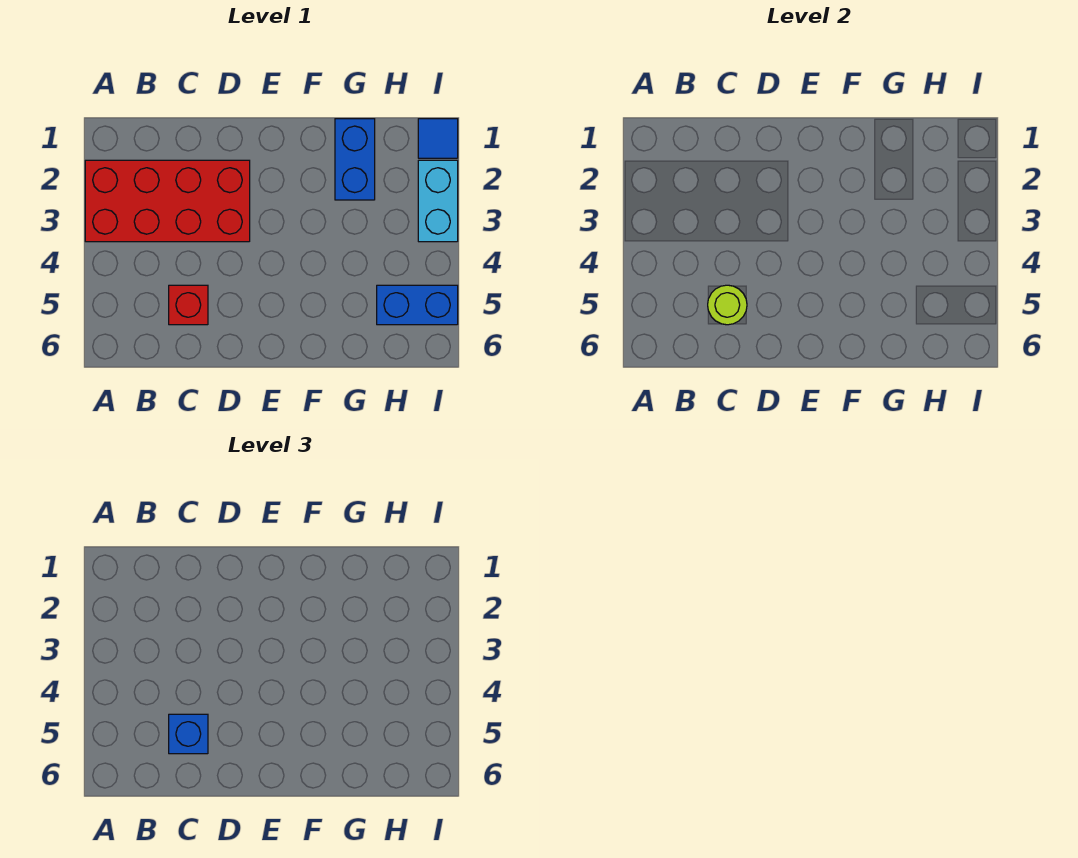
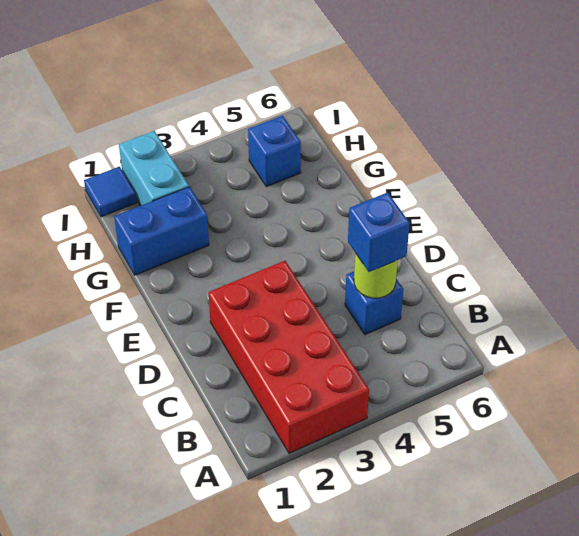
red 1x1 brick [169,285,208,325] -> blue 1x1 brick [345,272,403,335]
blue 1x2 brick [377,285,458,325] -> blue 1x1 brick [248,116,301,187]
cyan 1x2 brick [418,160,458,242] -> cyan 1x2 brick turned to [119,131,189,206]

